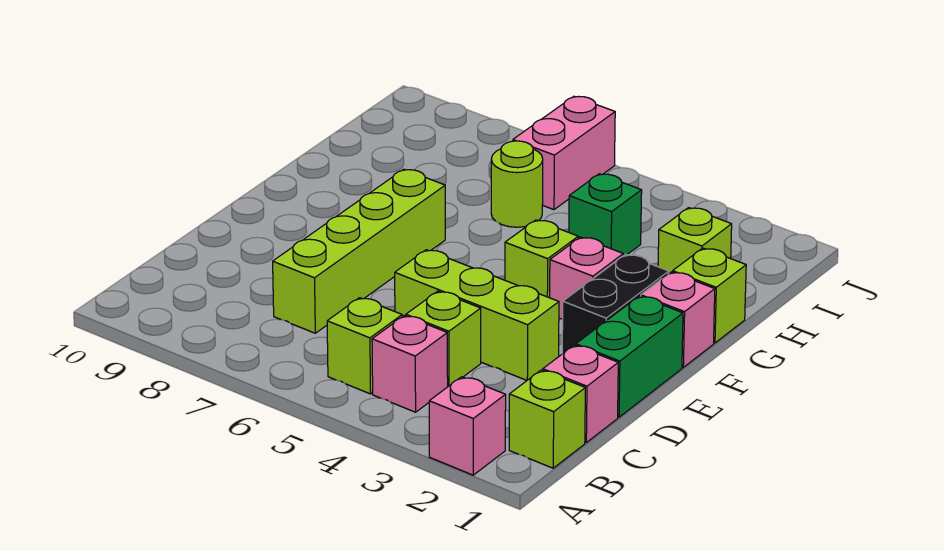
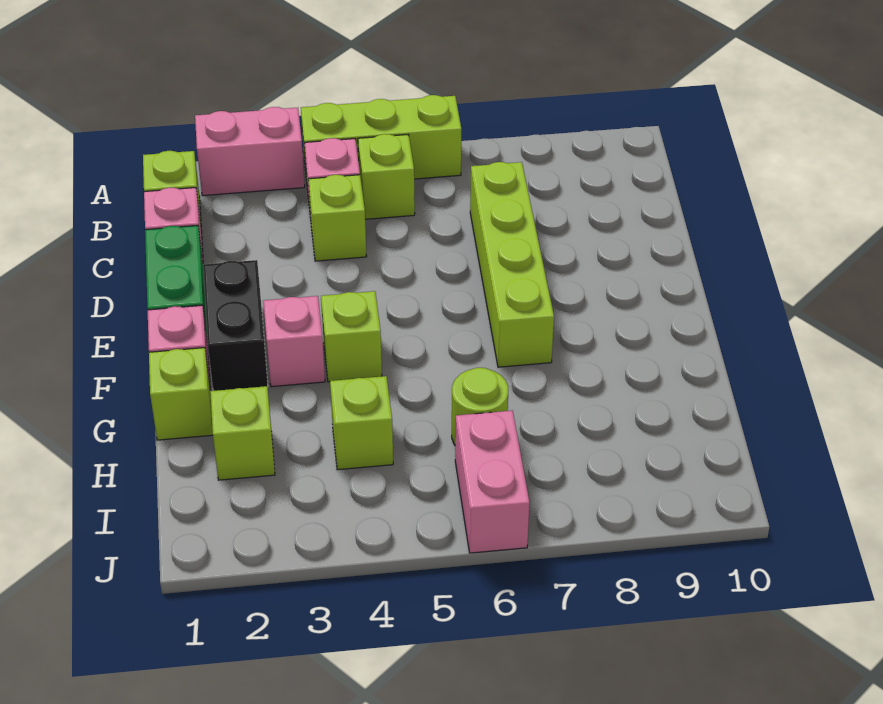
pink 1x1 brick [429,377,506,475] -> pink 1x2 brick [195,107,305,196]
lime 1x3 brick [395,250,559,380] -> lime 1x3 brick moved to [301,95,461,180]
green 1x1 brick [569,174,642,256] -> lime 1x1 brick [330,376,393,470]

